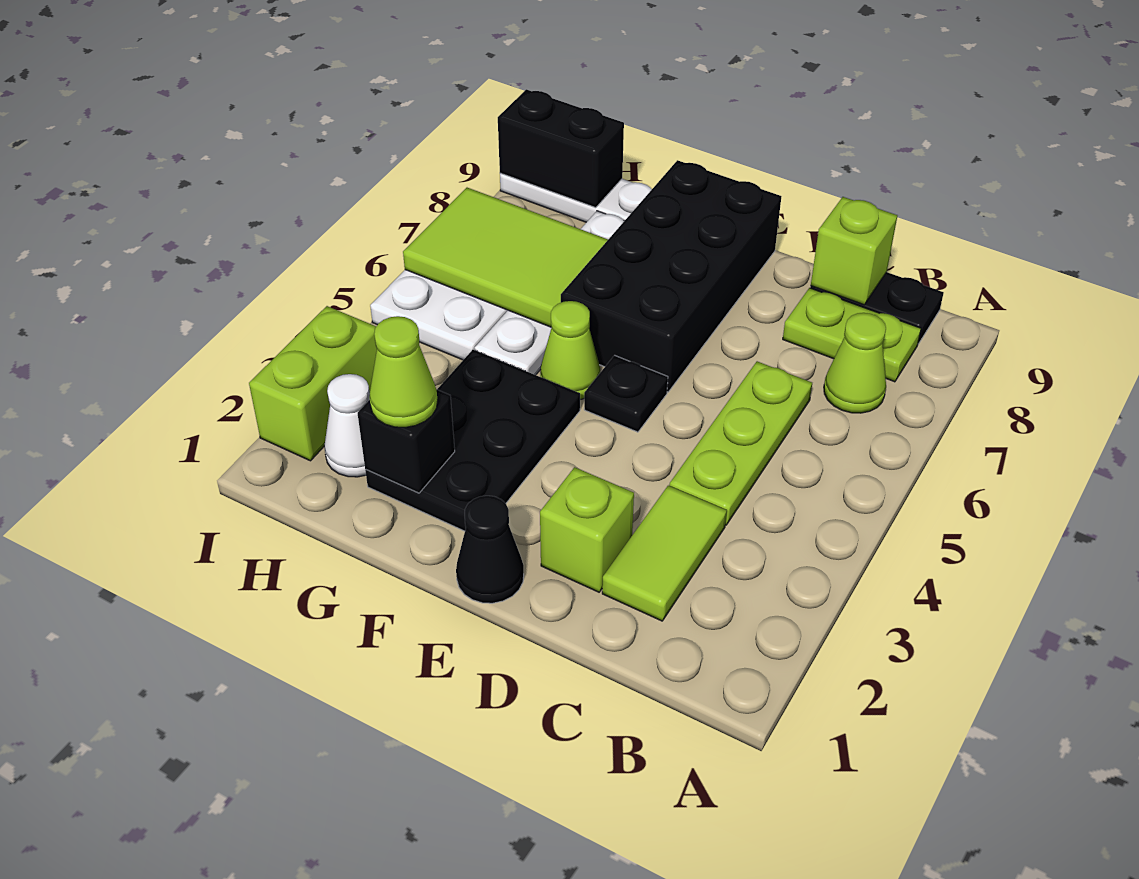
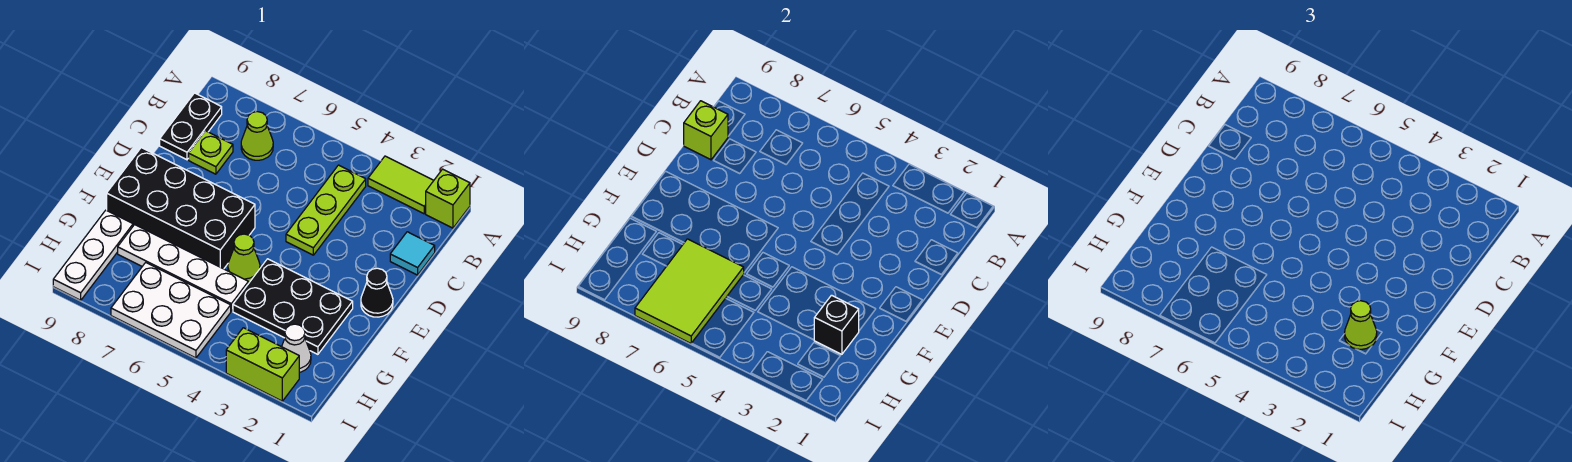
lime 1x2 plate [783,288,921,382] -> lime 1x1 plate [189,131,233,174]
none -> cyan 1x1 tile [390,232,435,275]
lime 1x2 tile [602,486,727,621] -> lime 1x2 tile moved to [368,156,434,214]
lime 1x3 plate [669,361,812,525] -> lime 1x3 plate turned to [286,165,366,255]
lime 1x1 brick [540,467,634,592] -> lime 1x1 brick moved to [426,169,470,228]
black 1x1 plate [584,355,668,432] -> none
black 1x2 brick [498,89,624,208] -> none

